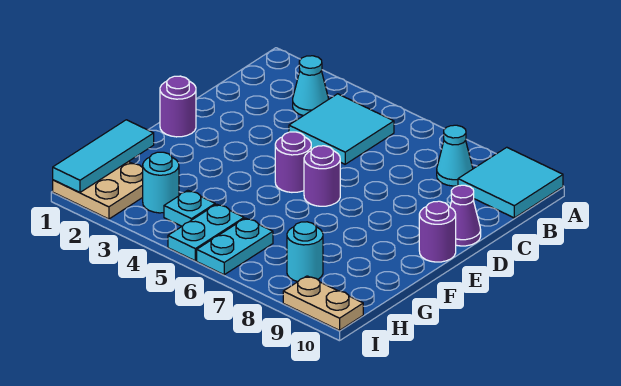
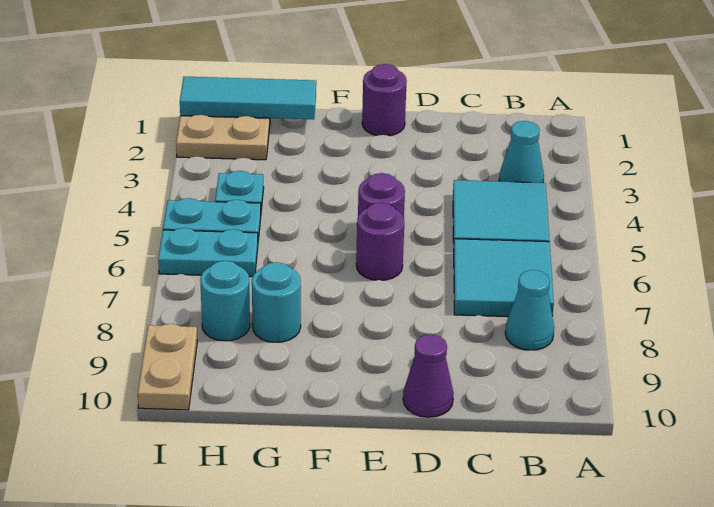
cyan 2x2 tile [458,147,563,218] -> cyan 2x2 tile moved to [454,239,554,317]
purple 1x1 round brick [419,201,456,262] -> none
cyan 1x1 round brick [143,152,179,213] -> cyan 1x1 round brick moved to [252,262,301,343]

